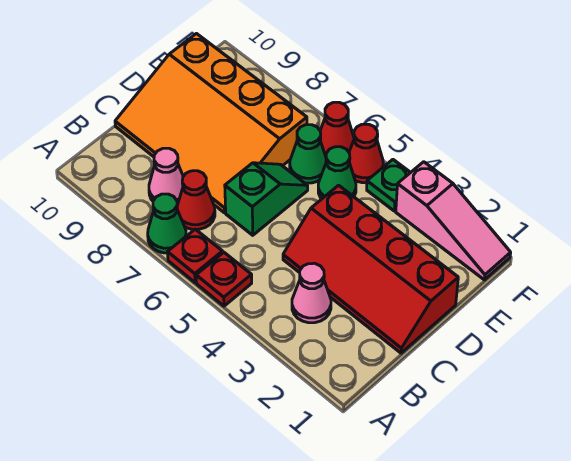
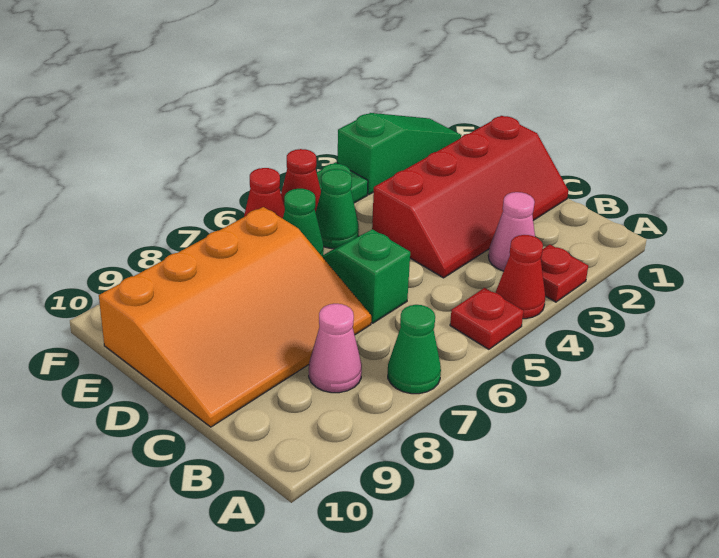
red 1x1 plate [168,229,223,283] -> red 1x1 plate moved to [541,245,588,302]
red 1x1 cone [177,171,215,230] -> red 1x1 cone moved to [496,235,545,319]
pink 1x3 slope [396,162,511,280] -> green 1x3 slope [337,113,461,195]

